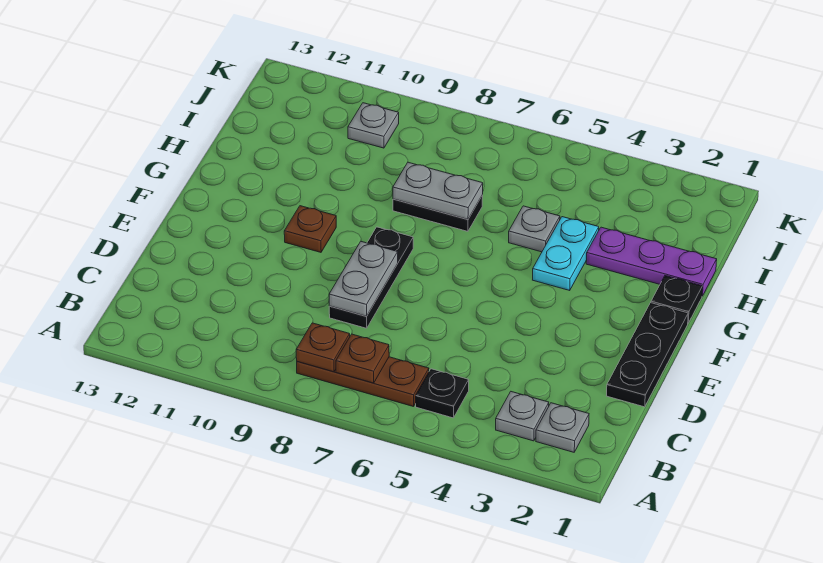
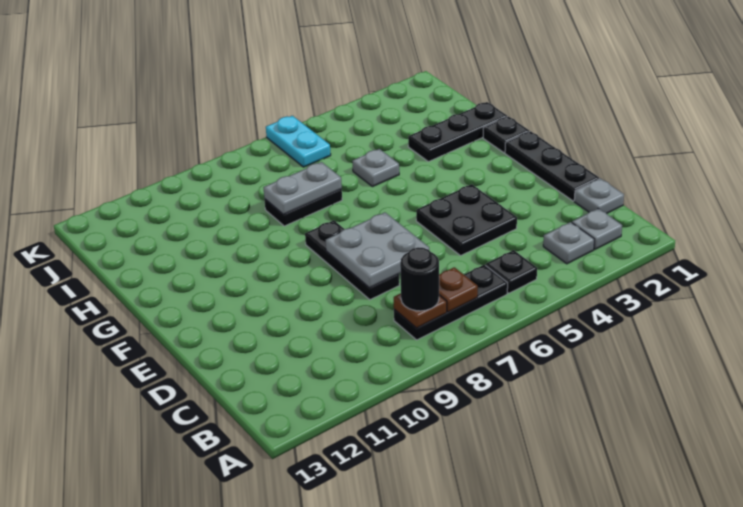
brown 1x3 plate [297,357,429,407] -> black 1x3 plate [394,265,508,340]
none -> black 1x1 round brick [400,247,439,311]
none -> black 2x2 plate [416,184,517,256]
grey 1x2 plate [329,241,398,316] -> grey 2x2 plate [326,212,429,288]
brown 1x1 plate [284,206,336,252] -> none
cyan 1x2 plate [533,217,599,290] -> cyan 1x2 plate moved to [266,116,331,167]
purple 1x3 plate [586,227,717,296] -> black 1x3 plate [408,102,507,162]
grey 1x1 plate [348,103,399,148] -> grey 1x1 plate moved to [574,179,624,213]

